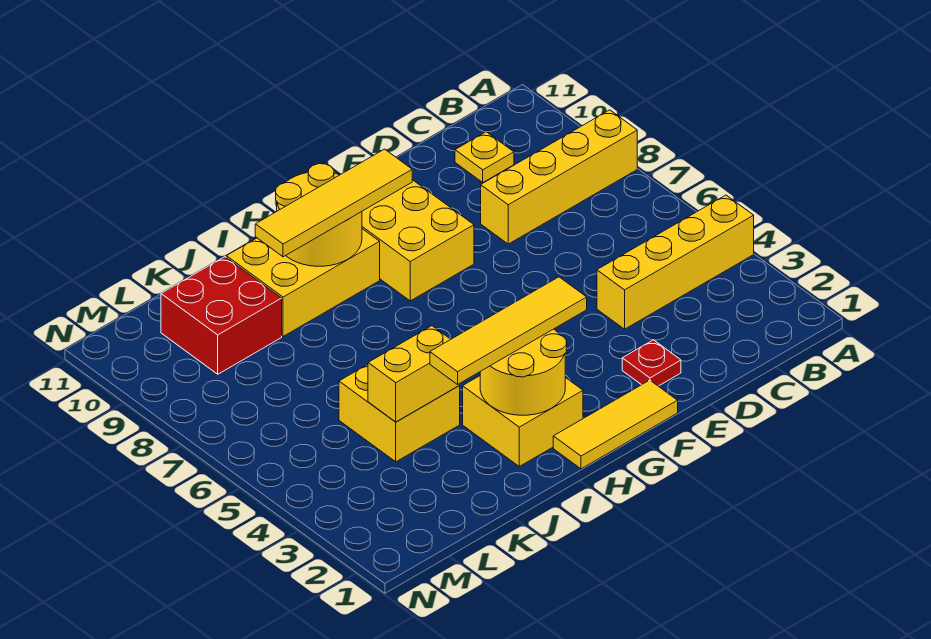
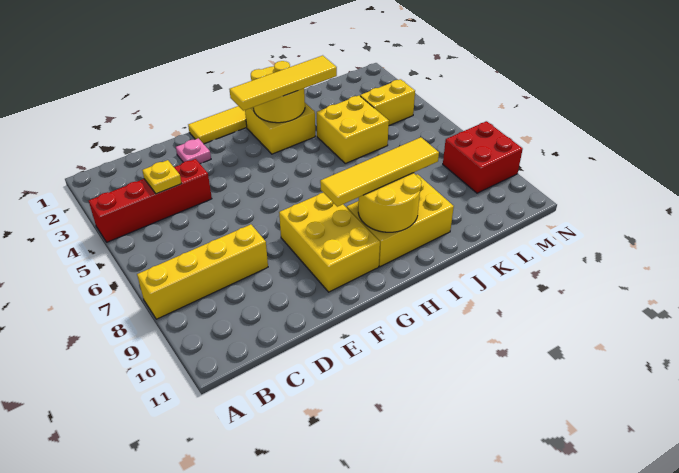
yellow 1x4 brick [597,195,754,329] -> red 1x4 brick [89,159,212,242]
yellow 1x1 plate [455,132,514,182] -> yellow 1x1 plate moved to [142,160,182,194]
red 1x1 plate [622,340,681,386] -> pink 1x1 plate [176,138,211,164]
yellow 1x2 brick [368,326,460,422] -> yellow 1x2 brick moved to [360,79,415,125]
red 2x2 brick [161,257,282,374] -> red 2x2 brick moved to [443,121,523,193]

